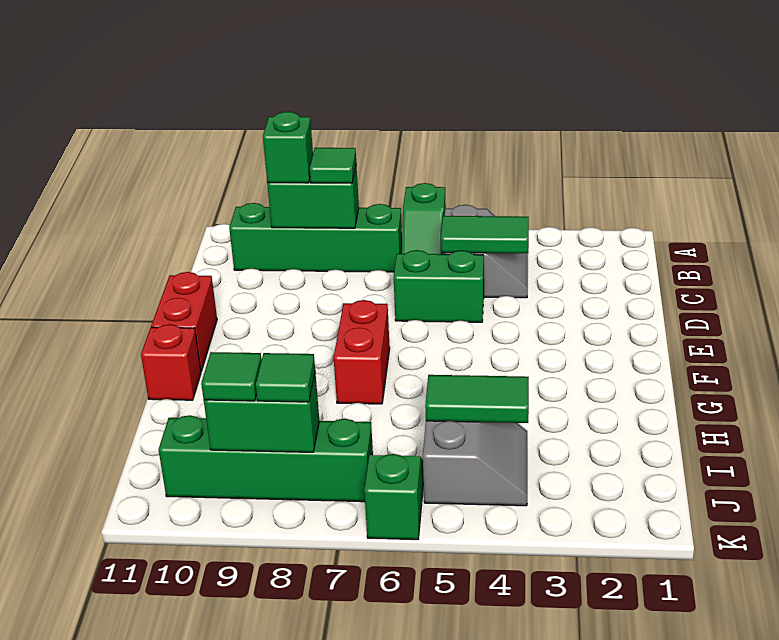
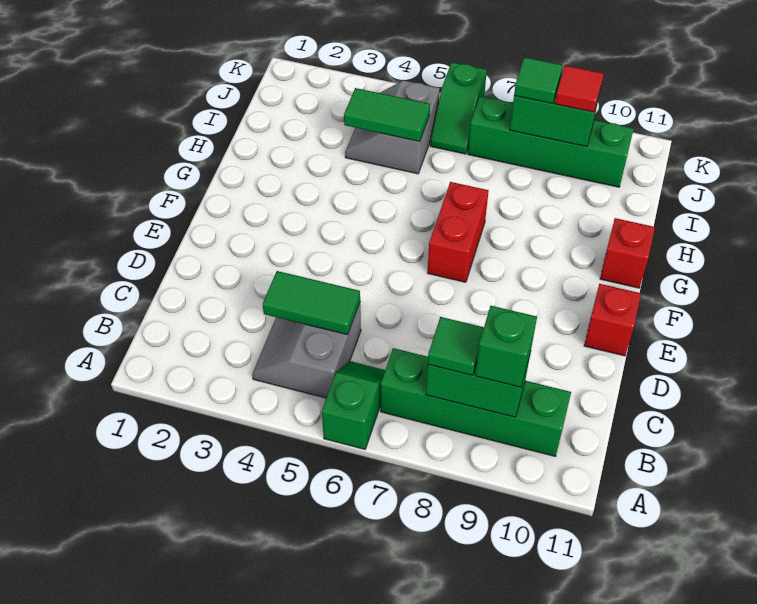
green 1x2 brick [394,250,484,322] -> none
red 1x2 brick [151,272,217,371] -> red 1x1 brick [584,284,641,356]
green 1x1 tile [201,352,262,401] -> red 1x1 tile [555,66,604,112]

